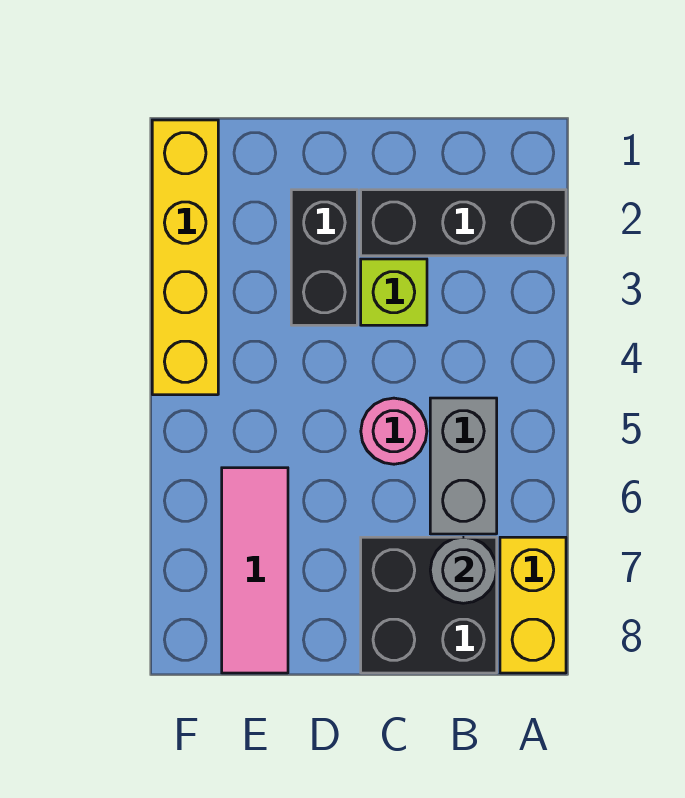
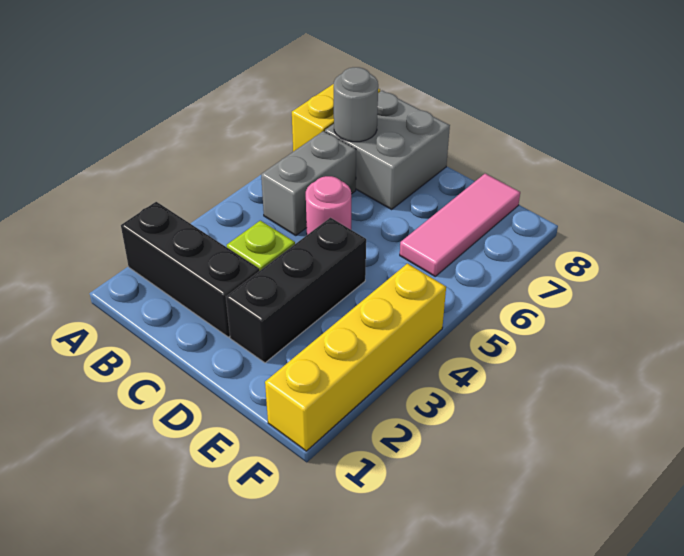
black 2x2 brick [361,537,497,673] -> grey 2x2 brick [325,91,450,209]
black 1x2 brick [291,190,357,325] -> black 1x3 brick [226,218,366,363]

